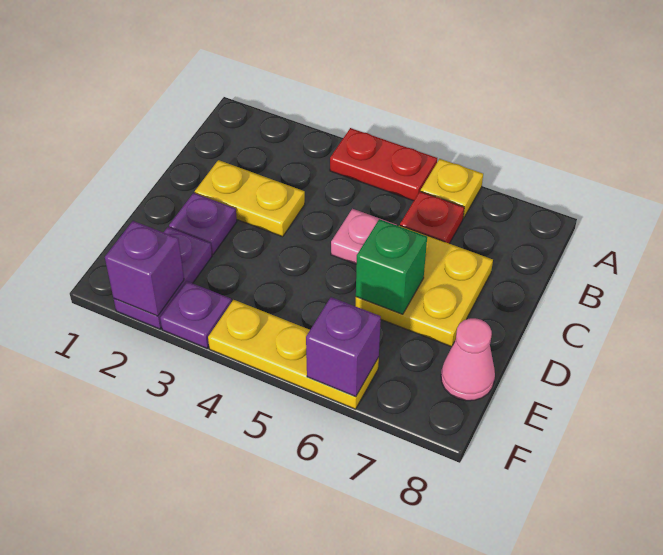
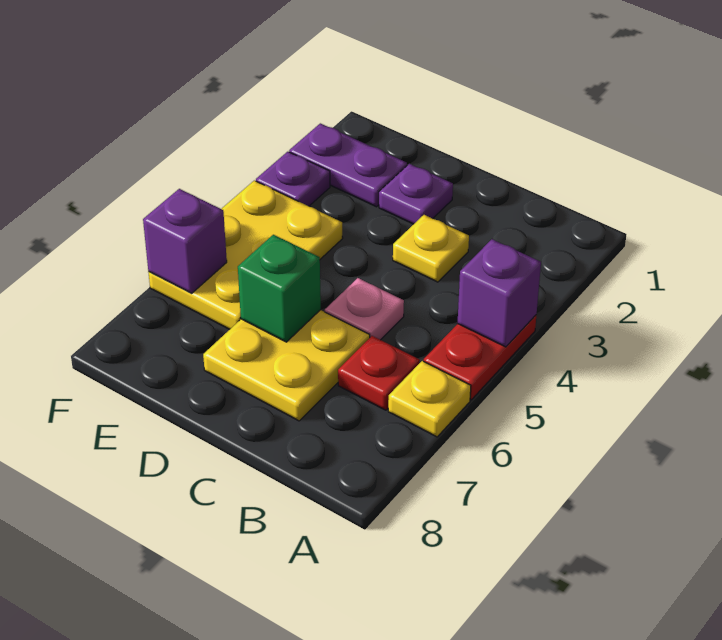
yellow 1x2 plate [195,160,305,237] -> yellow 1x1 plate [393,215,469,282]
pink 1x1 cone [441,318,495,401] -> none
purple 1x1 brick [105,221,184,316] -> purple 1x1 brick moved to [458,239,541,347]
yellow 1x3 plate [208,300,379,409] -> yellow 2x3 plate [148,180,343,329]

